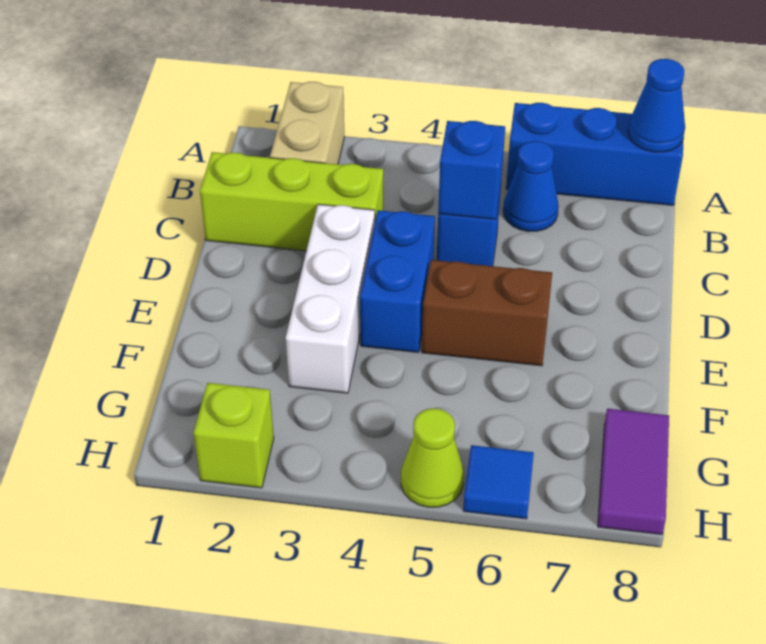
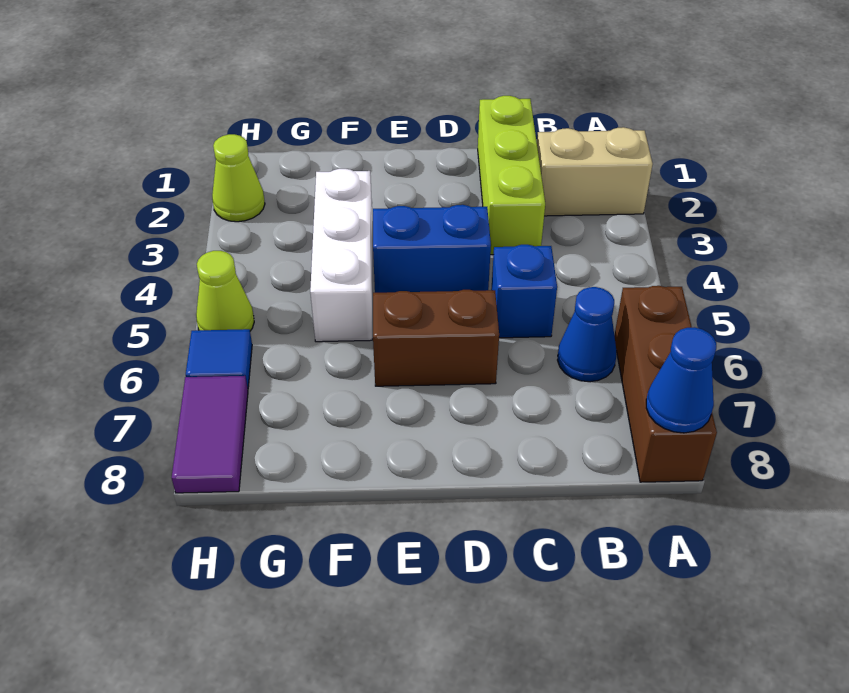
blue 1x3 brick [506,103,684,205] -> brown 1x3 brick [614,286,717,482]
blue 1x1 brick [438,121,505,219] -> none
white 1x3 brick [286,204,375,393] -> white 1x3 brick turned to [310,169,372,342]
brown 1x2 brick [422,260,552,366] -> brown 1x2 brick turned to [373,290,499,386]
purple 1x2 tile [598,409,669,535] -> purple 1x2 tile turned to [172,376,248,493]
lime 1x1 brick [194,383,274,488] -> lime 1x1 cone [212,134,265,222]

